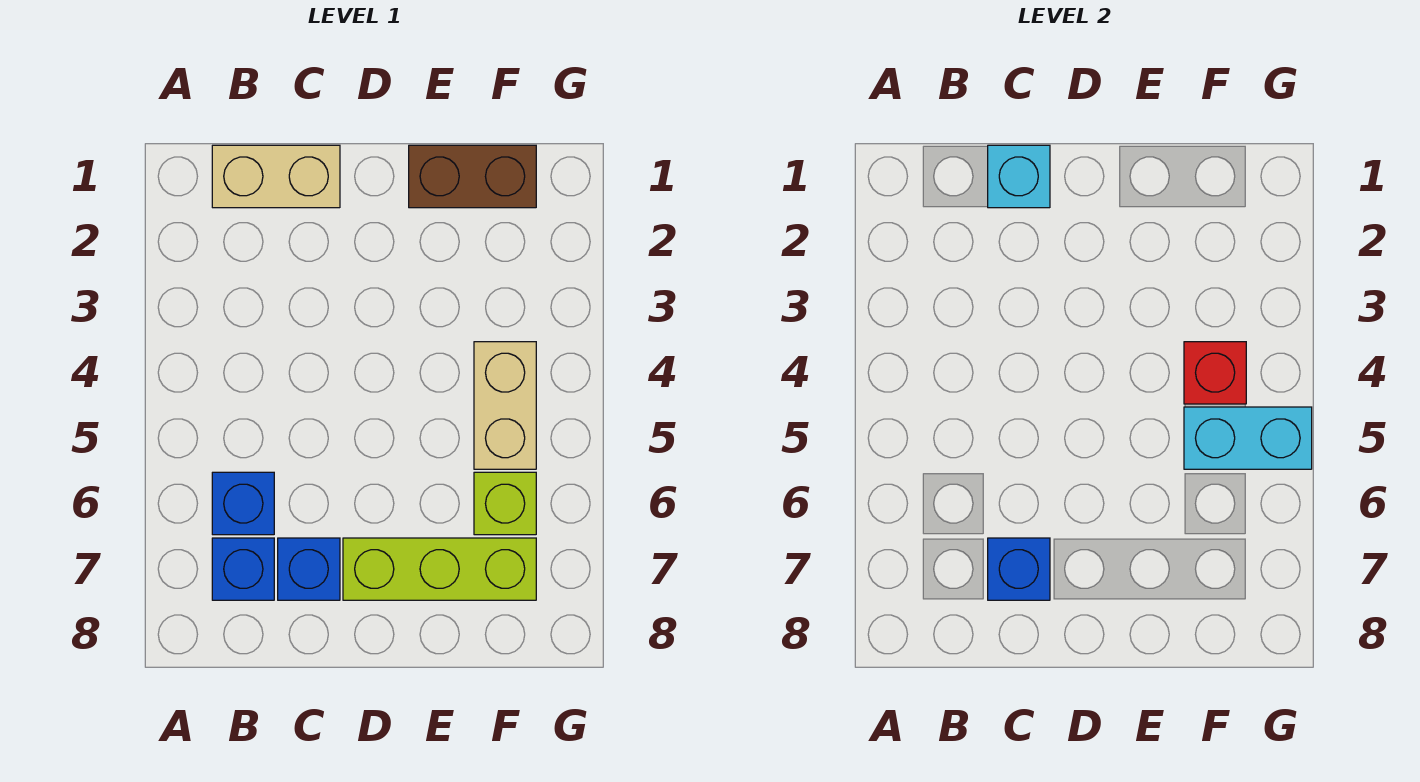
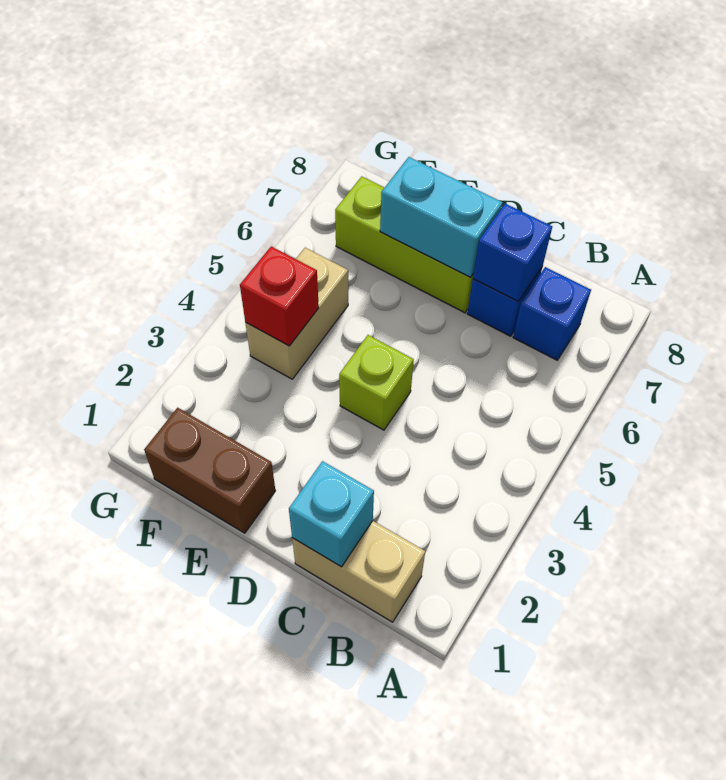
blue 1x1 brick [212,472,274,535] -> none
cyan 1x2 brick [1184,407,1312,469] -> cyan 1x2 brick moved to [380,157,503,277]
lime 1x1 brick [474,472,536,535] -> lime 1x1 brick moved to [339,335,414,430]

